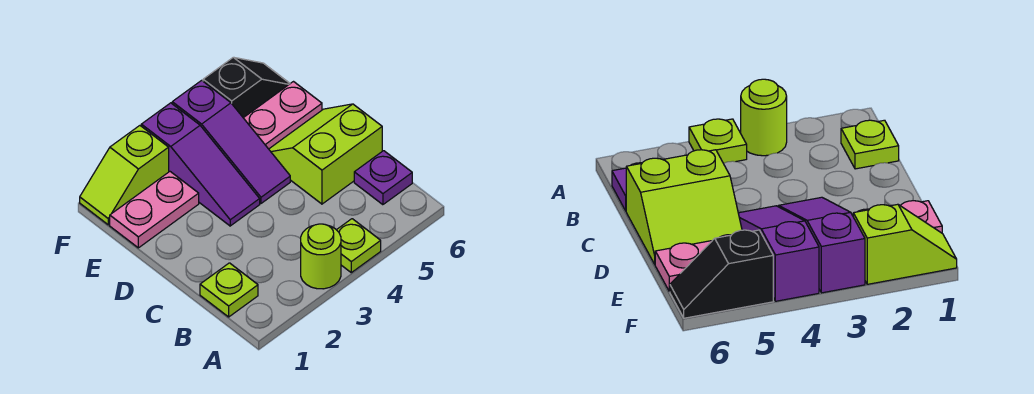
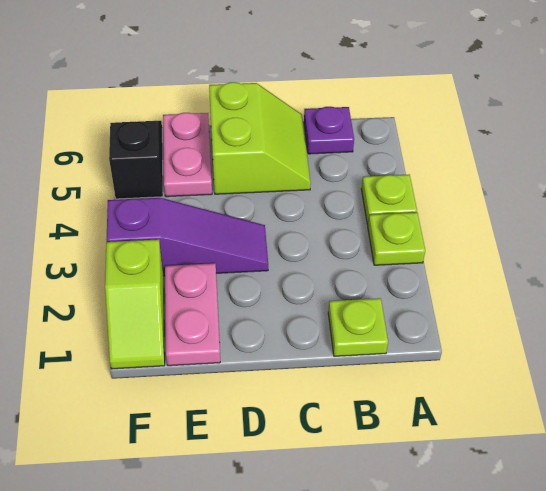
lime 1x1 round brick [301,224,341,289] -> lime 1x1 plate [368,212,425,265]
lime 2x2 slope [269,104,382,204] -> lime 2x2 slope turned to [209,82,311,194]
purple 1x3 slope [172,80,290,203] -> none

